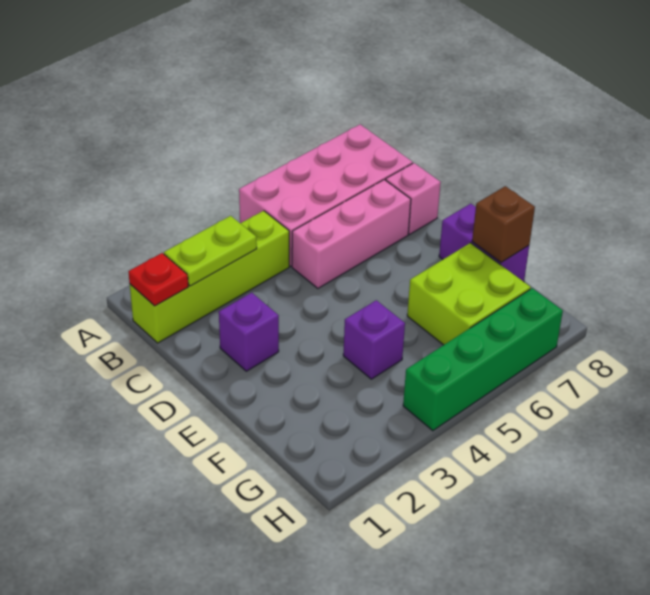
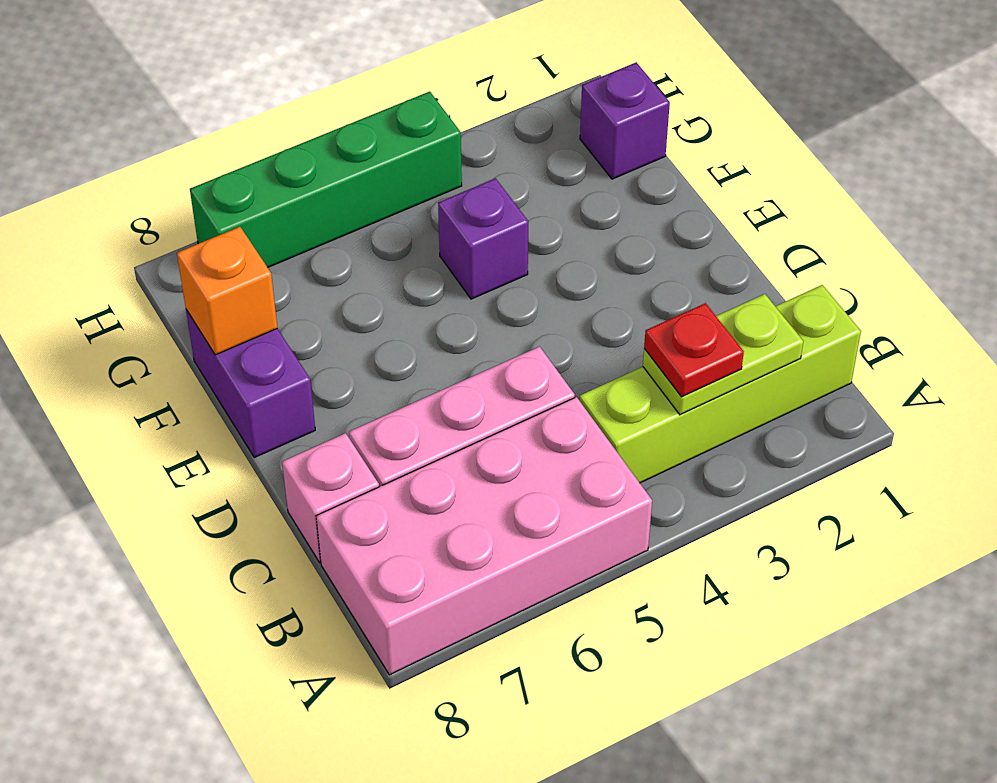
red 1x1 plate [128,253,188,306] -> red 1x1 plate moved to [644,303,744,397]
purple 1x1 brick [219,293,279,371] -> purple 1x1 brick moved to [580,62,670,179]
lime 2x2 brick [407,243,531,345] -> none
brown 1x1 brick [472,186,535,263] -> orange 1x1 brick [177,227,277,355]

